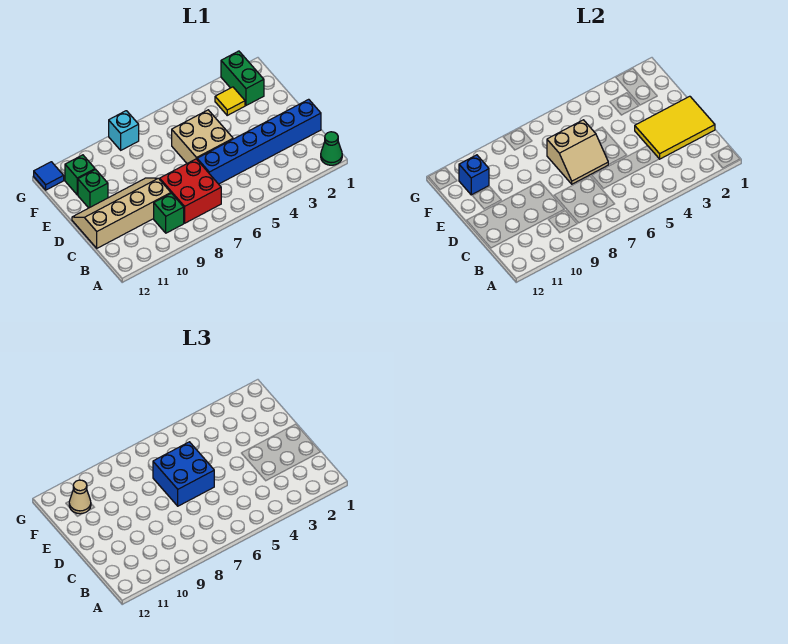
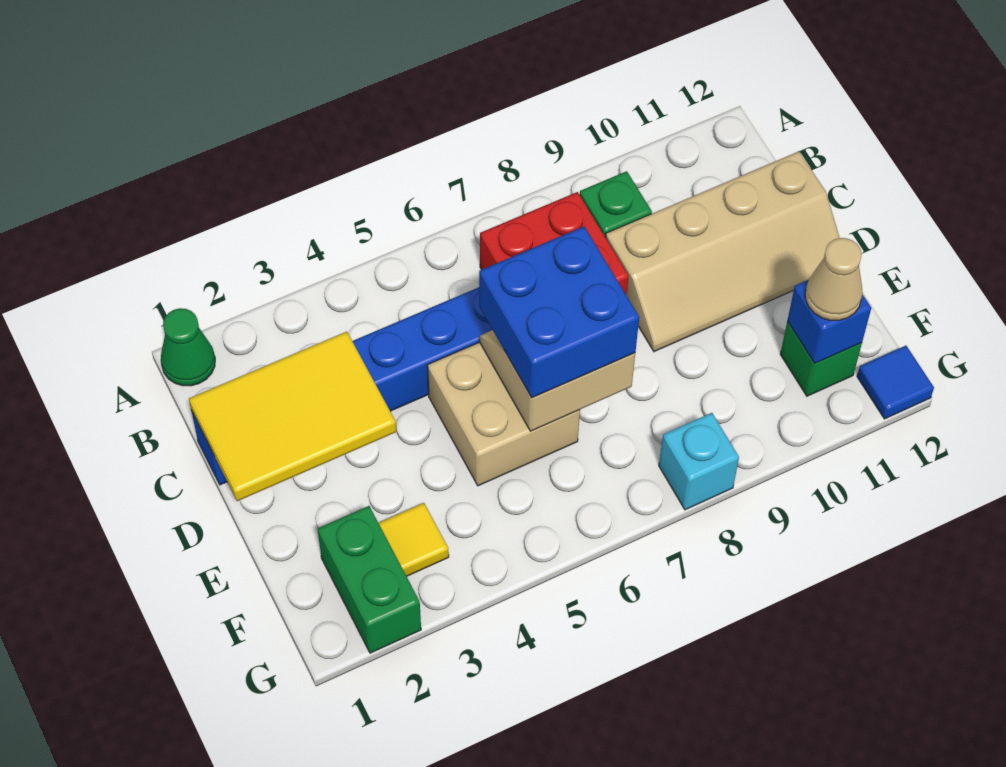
green 1x1 brick [78,169,108,208] -> none

